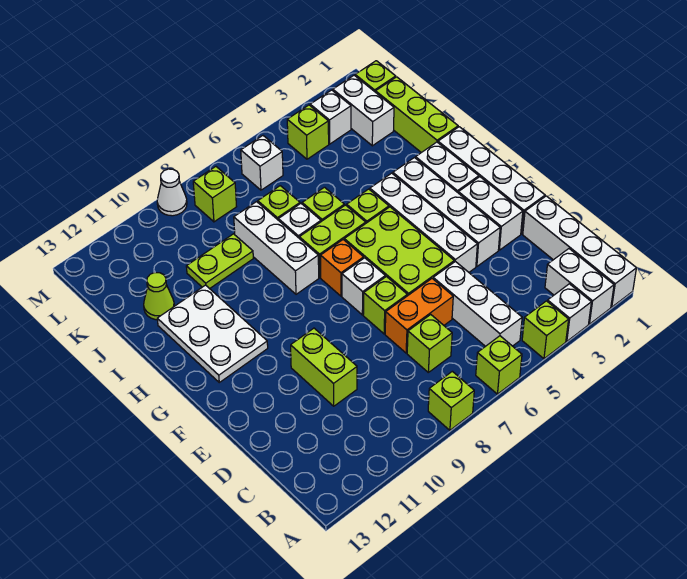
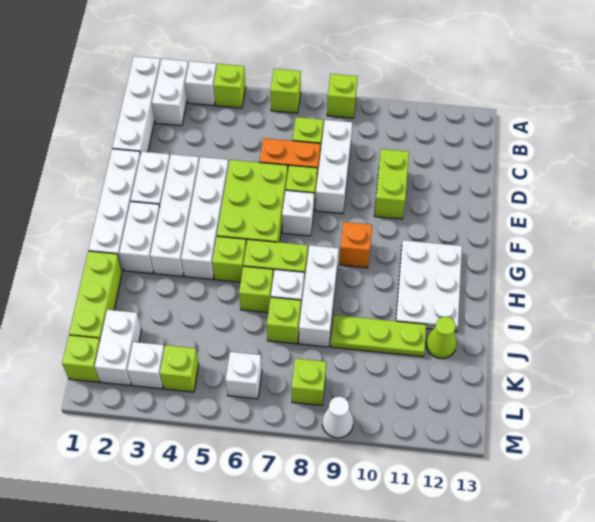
white 1x3 brick [433,261,522,346] -> white 1x3 brick moved to [315,120,352,214]
orange 1x1 brick [321,240,364,296] -> orange 1x1 brick moved to [339,222,372,268]
lime 1x2 plate [186,234,253,289] -> lime 1x3 plate [330,315,426,357]

